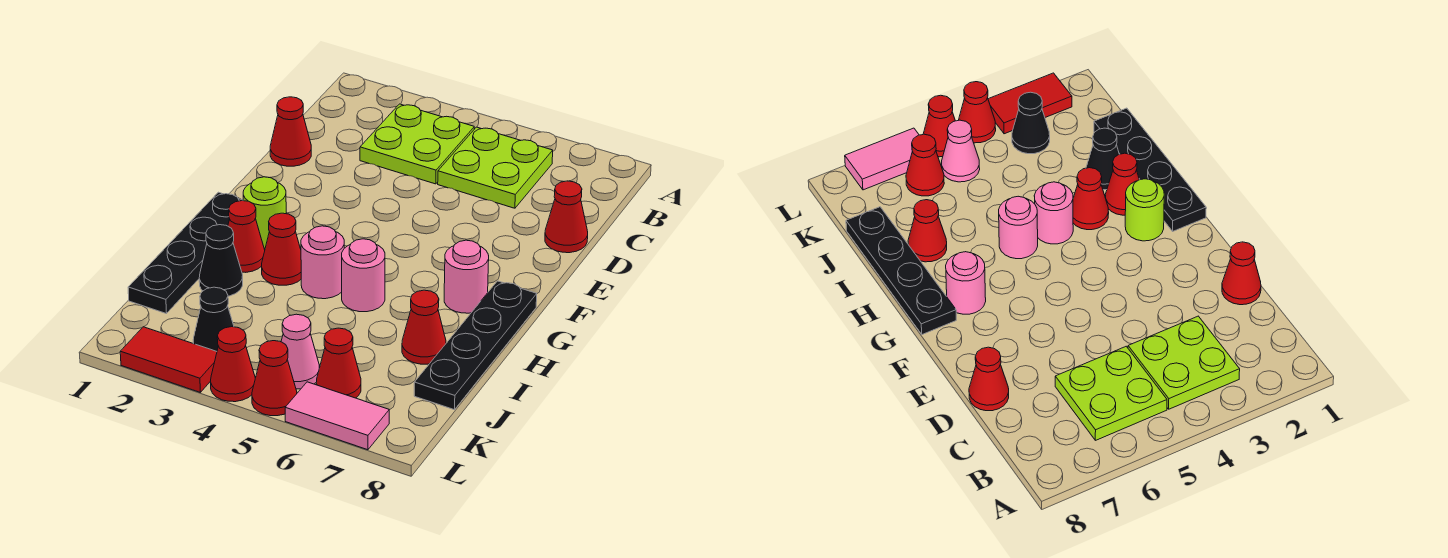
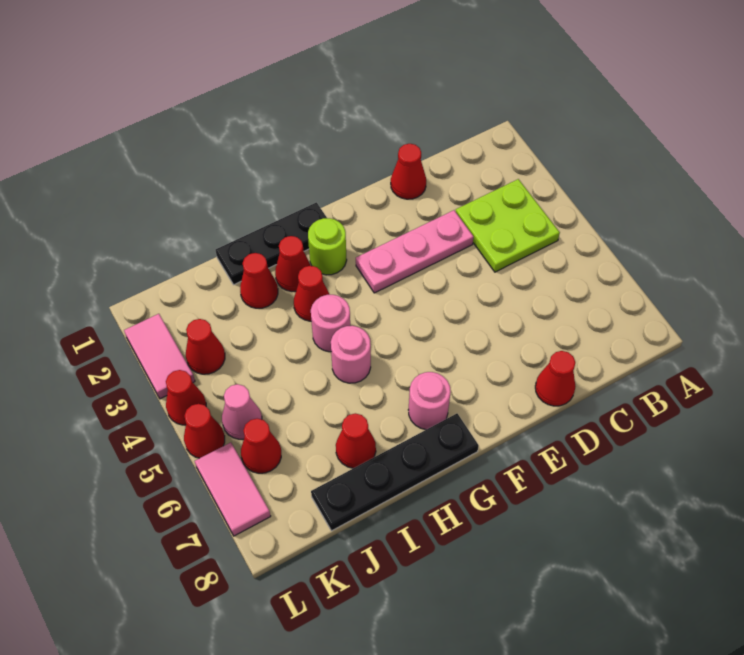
lime 2x2 plate [438,127,553,208] -> none
none -> pink 1x3 plate [356,210,474,293]
black 1x4 plate [128,192,243,314] -> black 1x3 plate [216,202,327,285]
black 1x1 cone [199,225,243,296] -> red 1x1 cone [240,253,278,308]
black 1x1 cone [193,287,234,351] -> red 1x1 cone [186,319,225,374]
red 1x2 tile [120,327,217,392] -> pink 1x2 tile [124,314,195,399]

